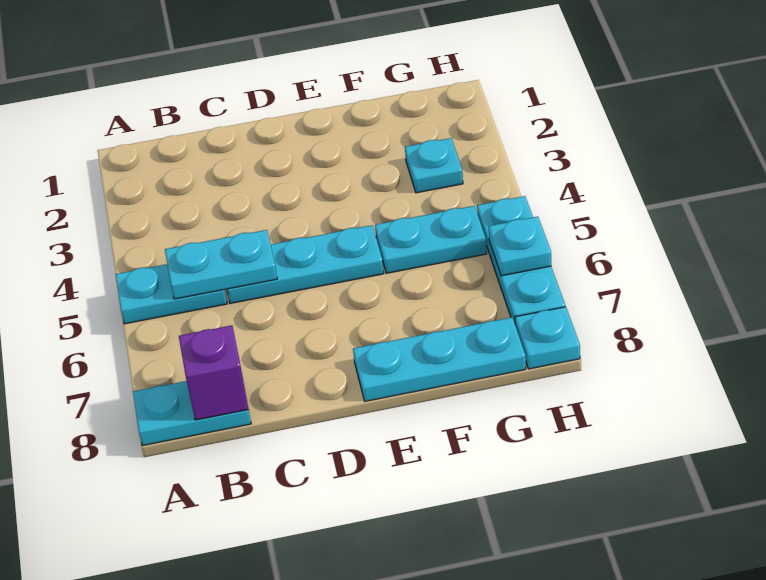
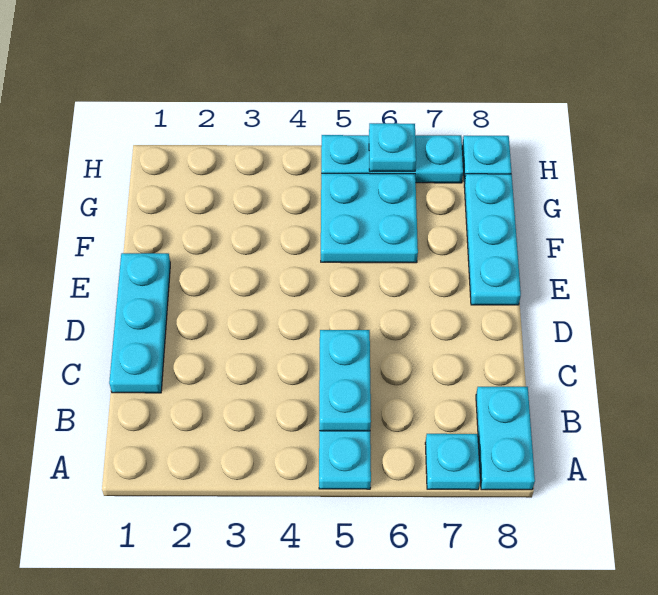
purple 1x1 brick [179,325,249,420] -> none
cyan 1x3 plate [227,225,384,303] -> cyan 1x3 plate moved to [109,253,170,393]
cyan 1x2 plate [375,206,487,273] -> cyan 2x2 plate [321,173,418,263]
cyan 1x1 plate [405,138,463,193] -> cyan 1x1 plate moved to [425,434,480,490]

